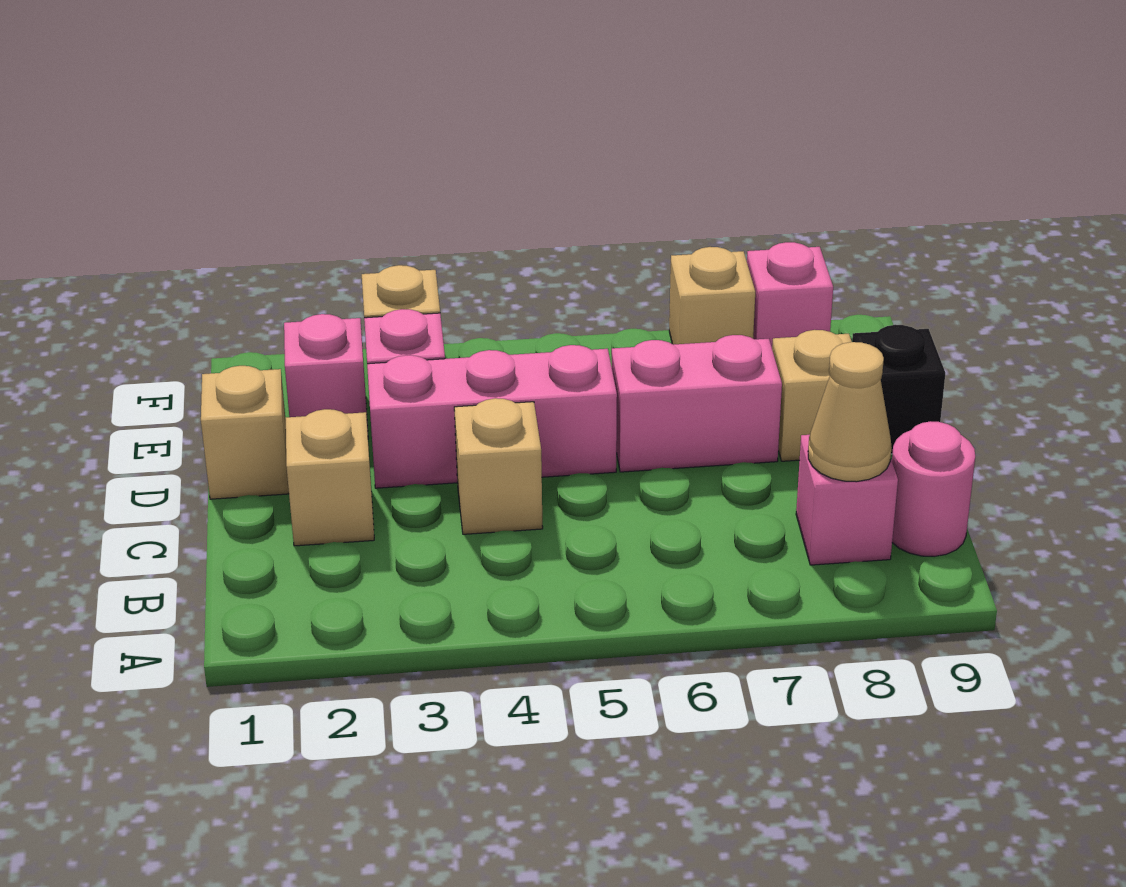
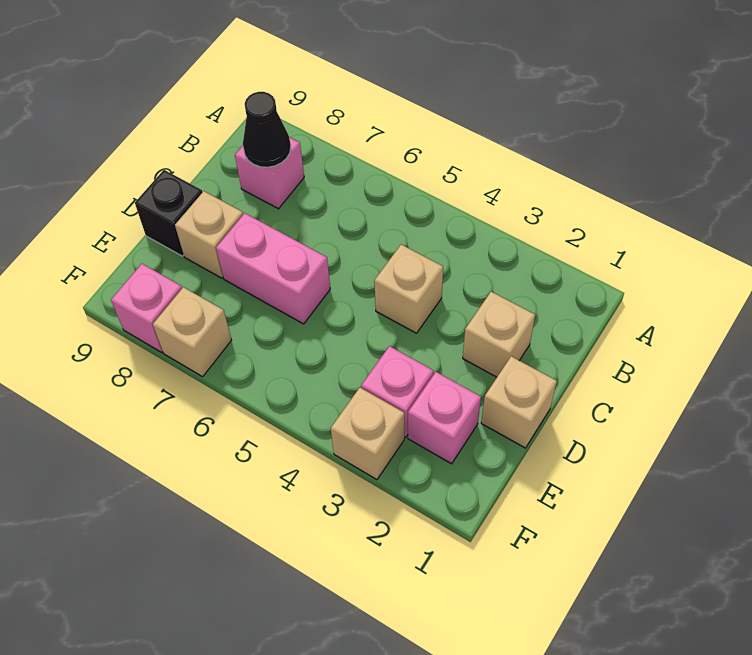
tan 1x1 cone [808,342,892,482] -> black 1x1 cone [243,92,291,167]
pink 1x1 round brick [892,421,975,557] -> none
pink 1x3 brick [367,345,617,488] -> none

